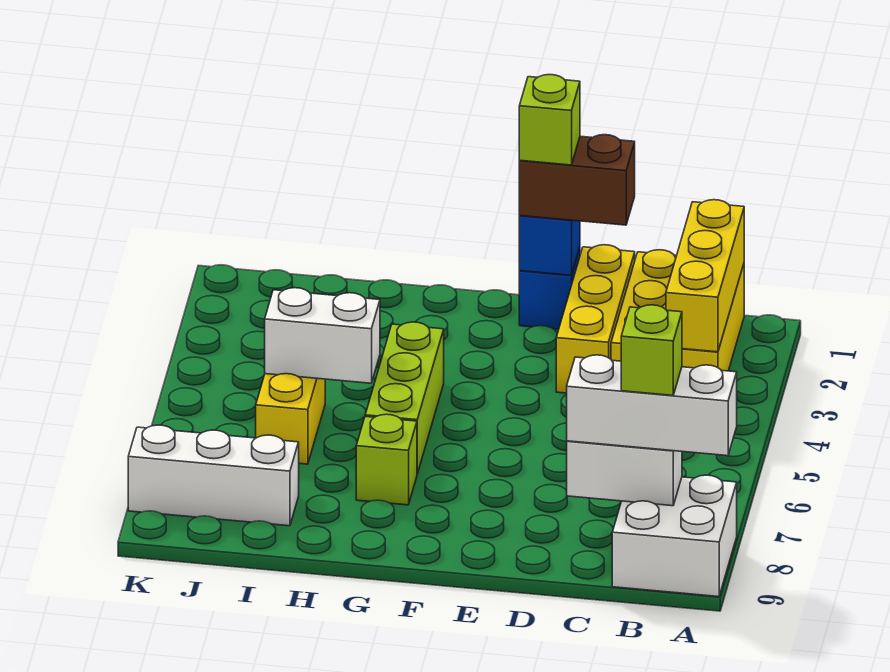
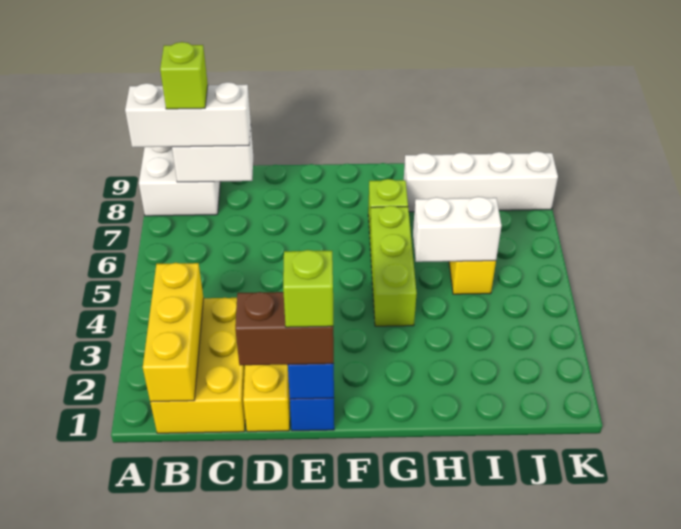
white 1x3 brick [128,425,299,526] -> white 1x4 brick [404,151,558,212]

